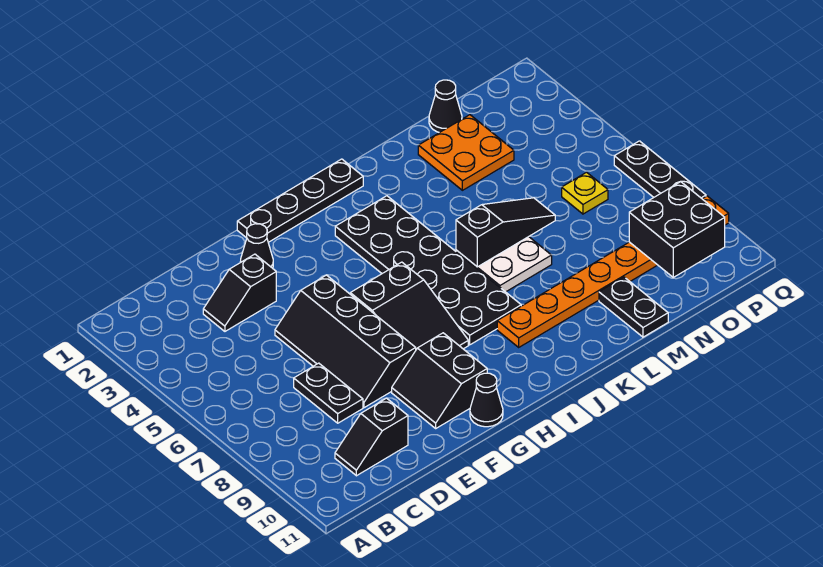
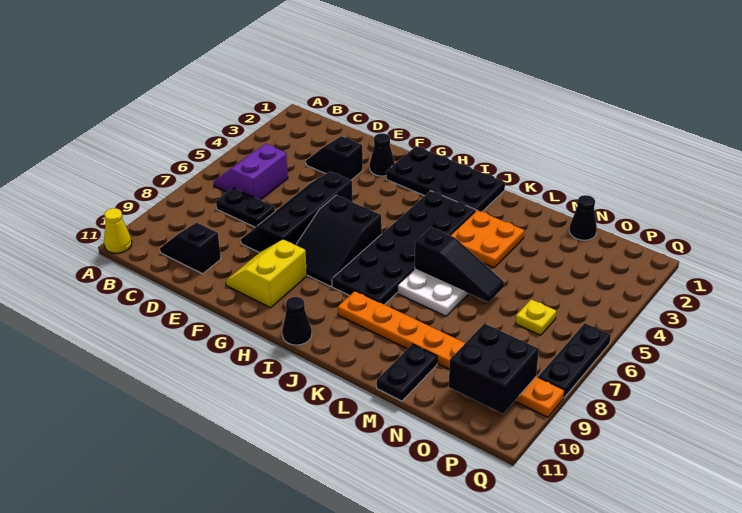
none -> yellow 1x1 cone [104,208,132,253]
none -> purple 2x2 slope [214,144,288,200]
black 1x2 plate [294,363,363,423] -> black 1x2 plate turned to [216,188,275,227]
black 2x2 slope [392,333,487,428] -> yellow 2x2 slope [226,239,307,308]
black 1x4 plate [237,159,363,242] -> black 2x4 plate [386,146,505,212]
black 1x1 cone [470,373,503,427] -> black 1x1 cone moved to [282,297,312,345]
orange 2x2 plate [418,115,514,190] -> orange 2x2 plate moved to [450,210,524,268]

